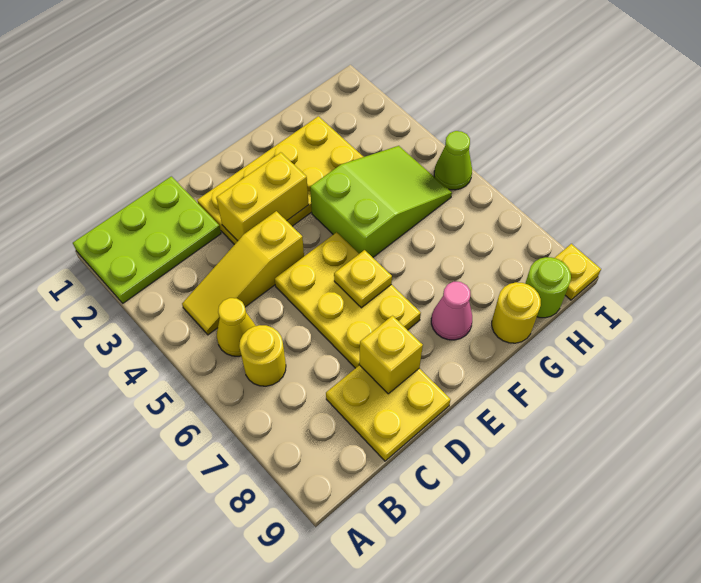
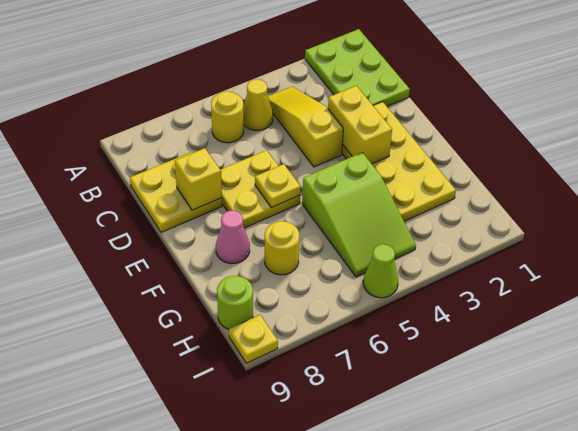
yellow 2x3 plate [275,232,421,368] -> yellow 2x2 plate [221,150,300,228]
yellow 1x1 round brick [492,282,541,343] -> yellow 1x1 round brick moved to [265,221,299,275]

